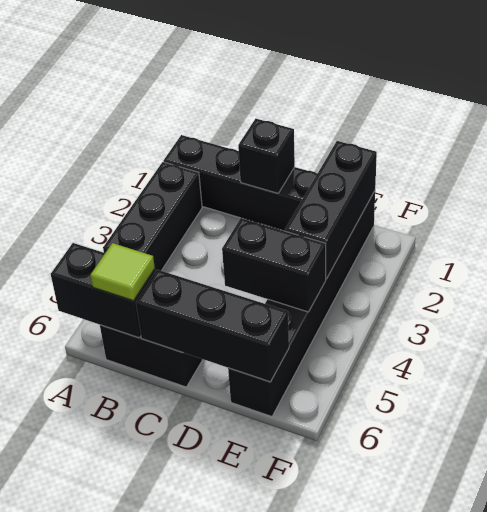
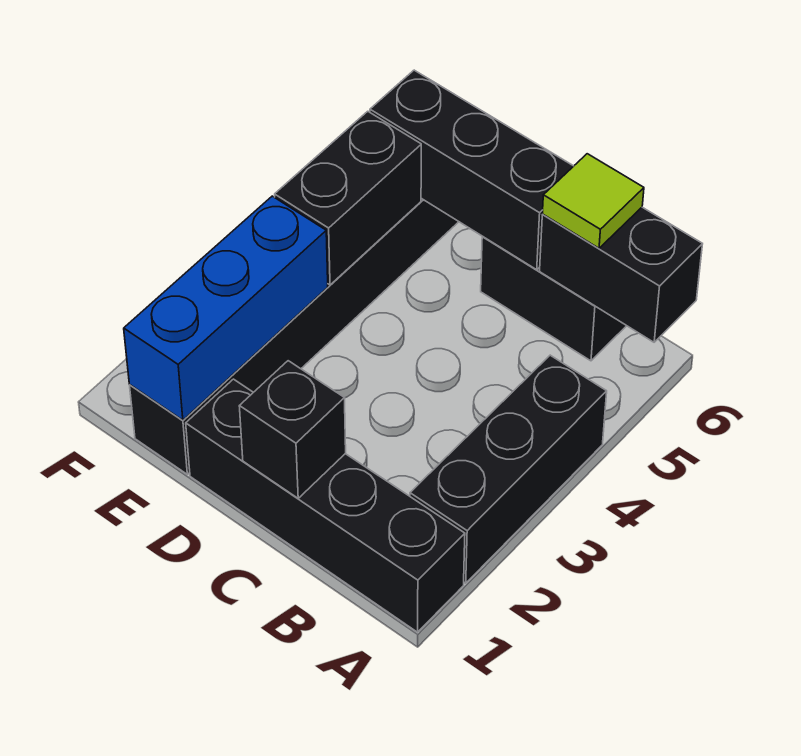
black 1x2 brick [222,218,326,312] -> black 1x2 brick turned to [275,111,421,285]
black 1x3 brick [285,141,377,279] -> blue 1x3 brick [124,196,328,420]

